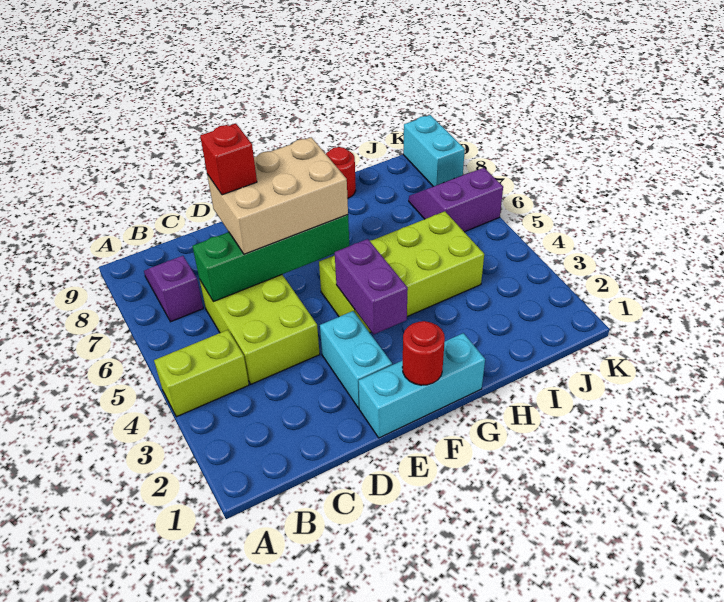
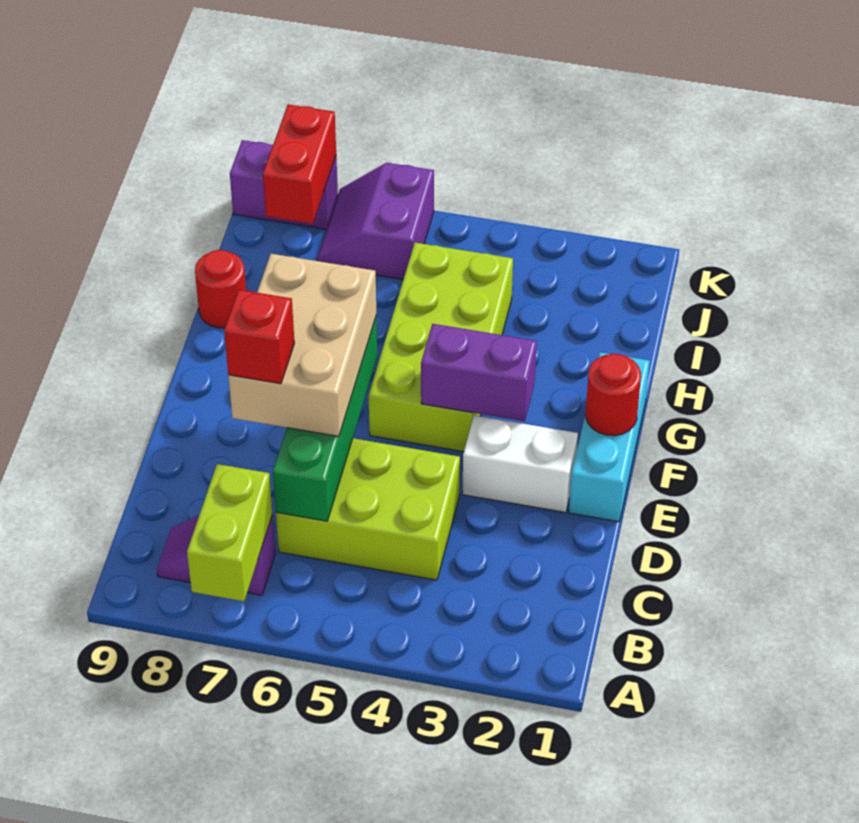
lime 1x2 brick [154,330,249,417] -> lime 1x2 brick moved to [187,464,272,601]
cyan 1x2 brick [320,311,392,408] -> white 1x2 brick [462,415,578,513]
none -> red 1x2 brick [263,104,336,224]
cyan 1x2 brick [403,115,465,186] -> purple 1x2 brick [230,140,338,229]

